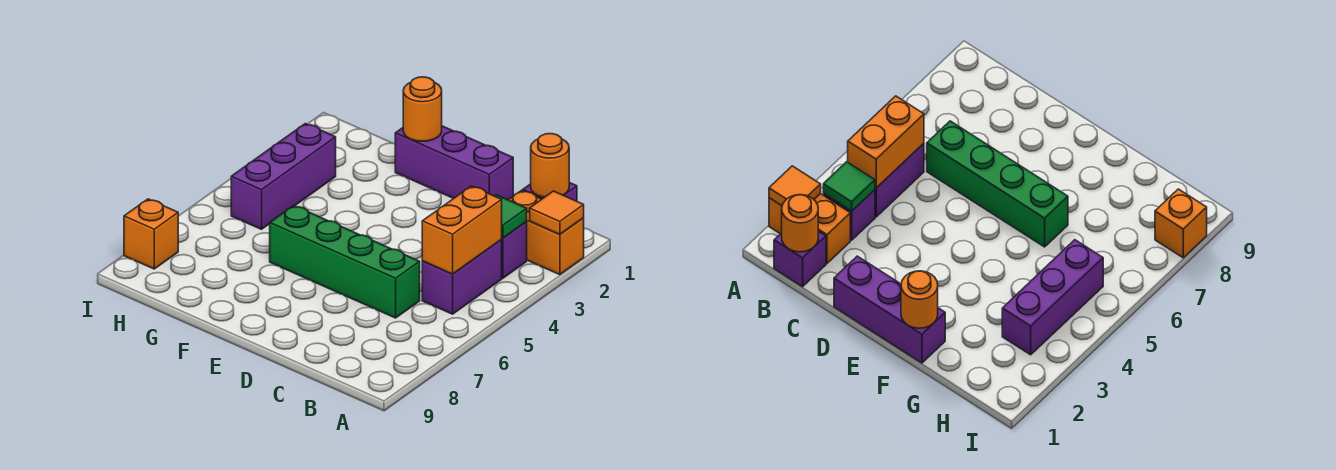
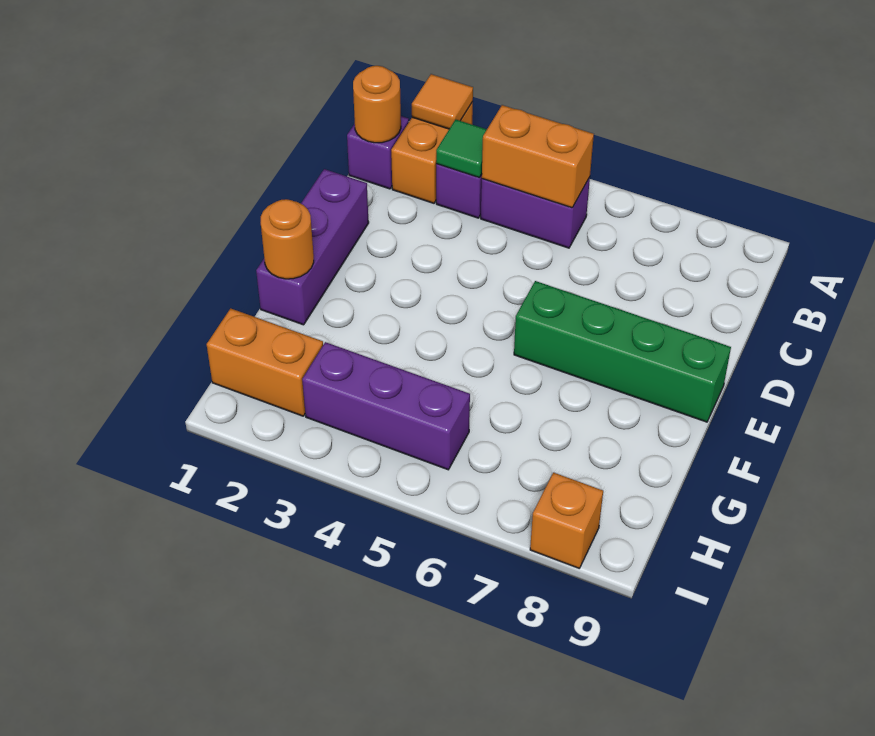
green 1x4 brick [270,206,420,318] -> green 1x4 brick turned to [514,281,731,422]
none -> orange 1x2 brick [207,308,323,416]

